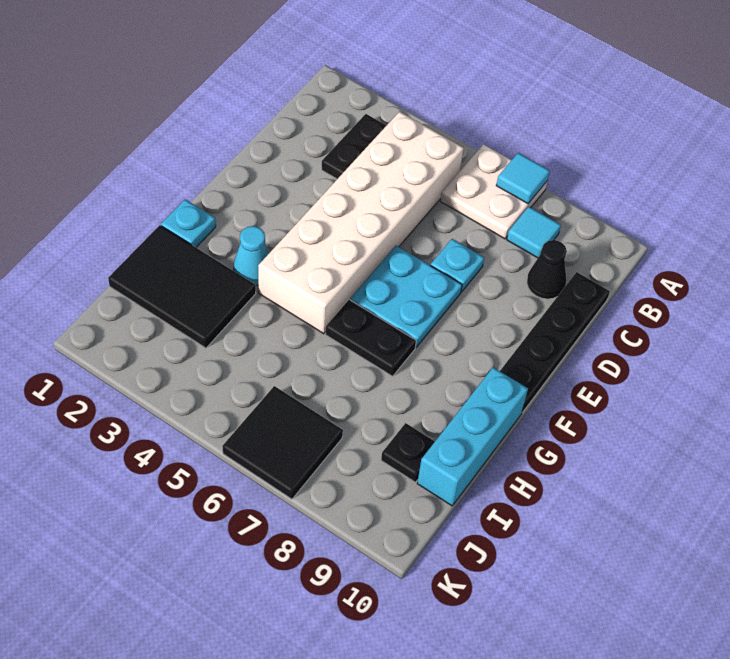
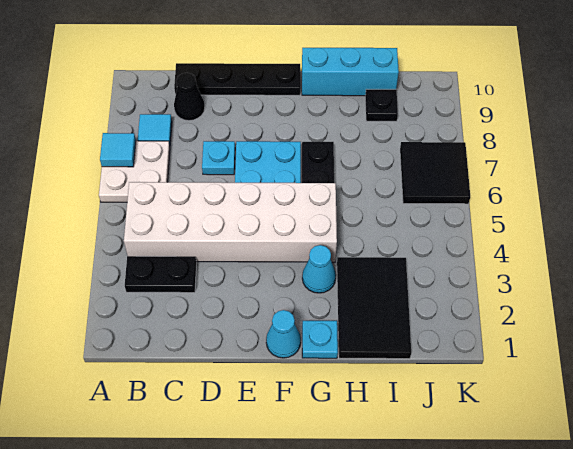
none -> cyan 1x1 cone [266,310,301,358]

